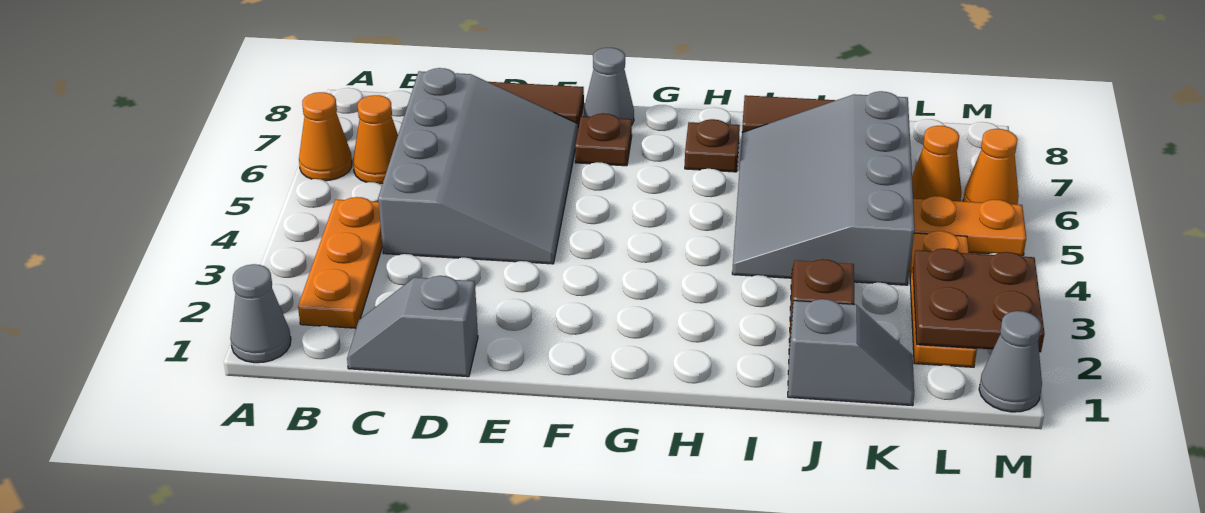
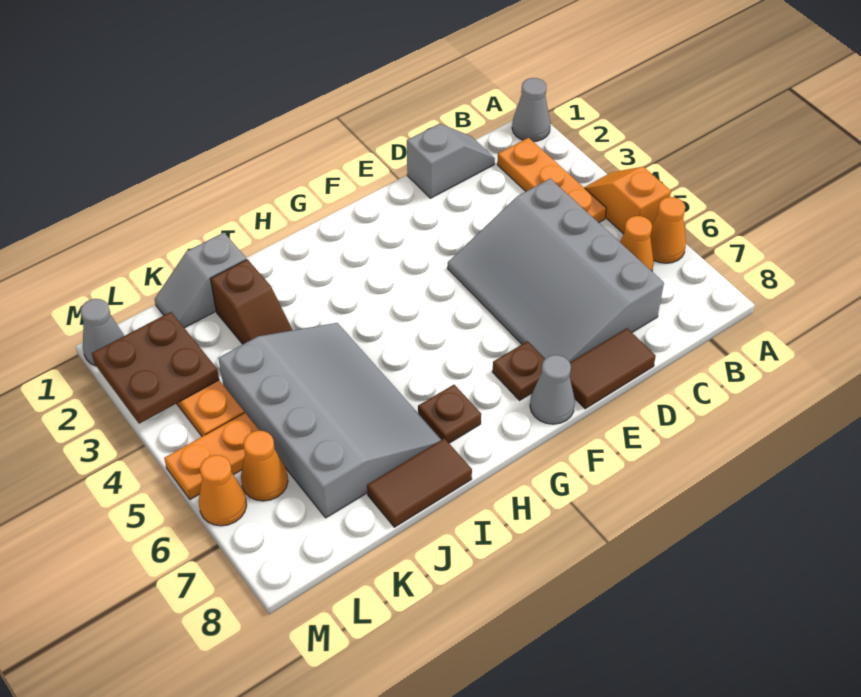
none -> orange 1x2 slope [584,167,671,234]

